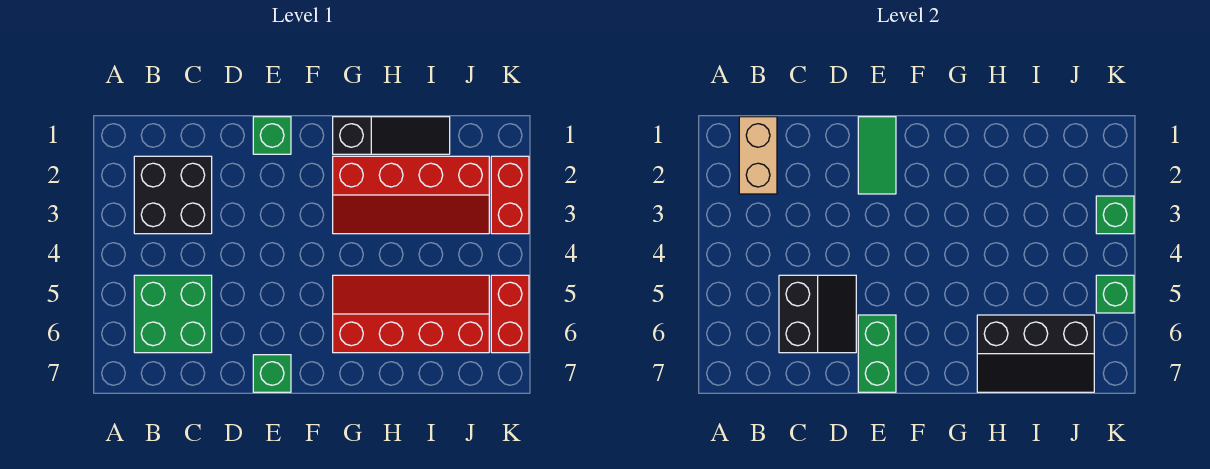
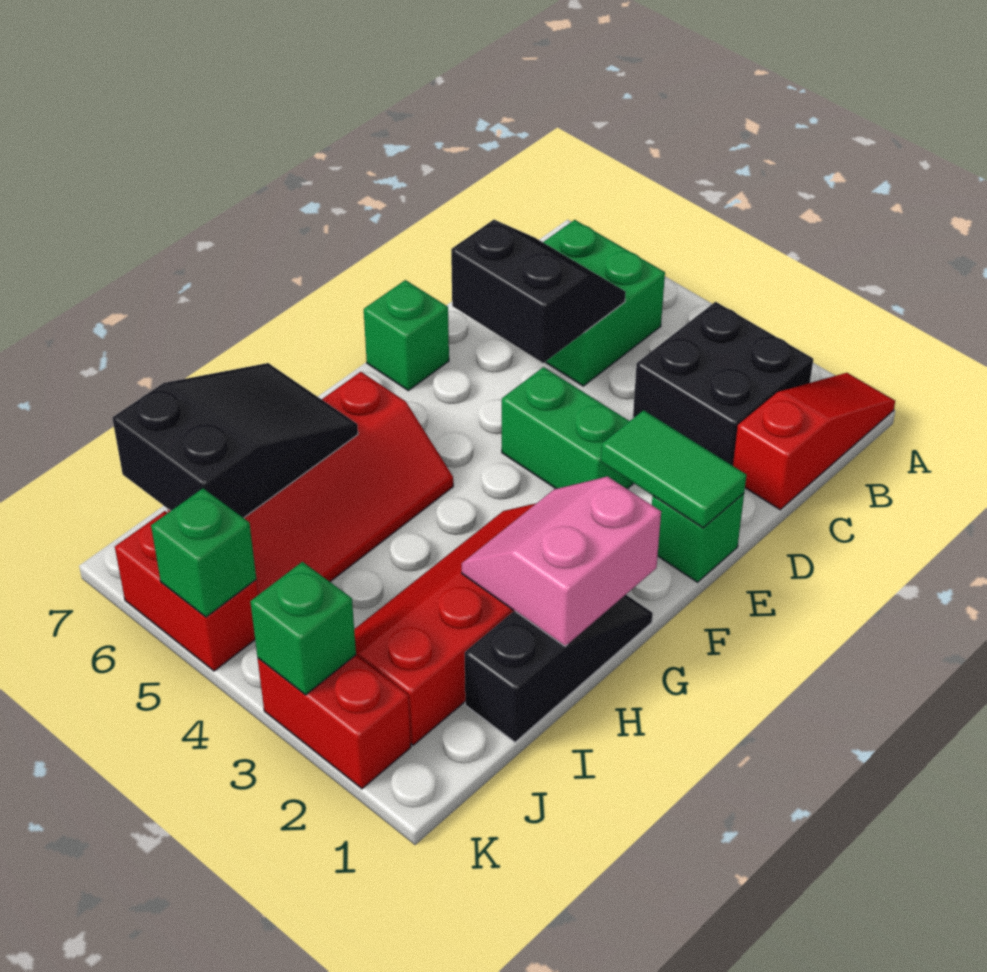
none -> red 1x3 slope [733,373,895,510]
tan 1x2 brick [739,117,777,194] -> none
black 2x2 slope [779,275,856,353] -> black 2x2 slope turned to [451,220,626,363]
green 1x2 brick [858,315,896,392] -> green 1x2 brick moved to [502,367,634,489]
black 1x3 slope [333,117,450,154] -> black 1x3 slope turned to [465,595,653,742]
none -> pink 2x2 slope [462,476,661,646]
black 2x3 slope [977,315,1094,392] -> black 2x3 slope turned to [112,363,358,518]

